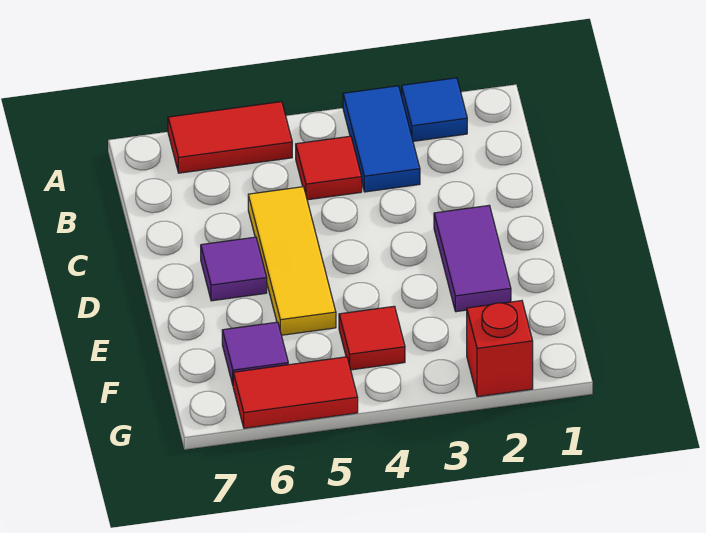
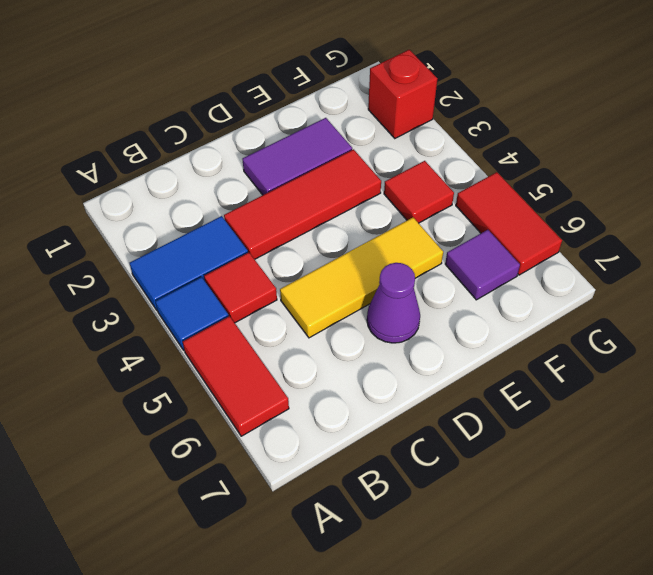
blue 1x1 tile [402,78,467,141] -> blue 1x1 tile moved to [155,277,229,350]
none -> red 1x3 tile [224,149,381,259]
purple 1x1 tile [201,237,267,301] -> purple 1x1 cone [367,263,420,343]

